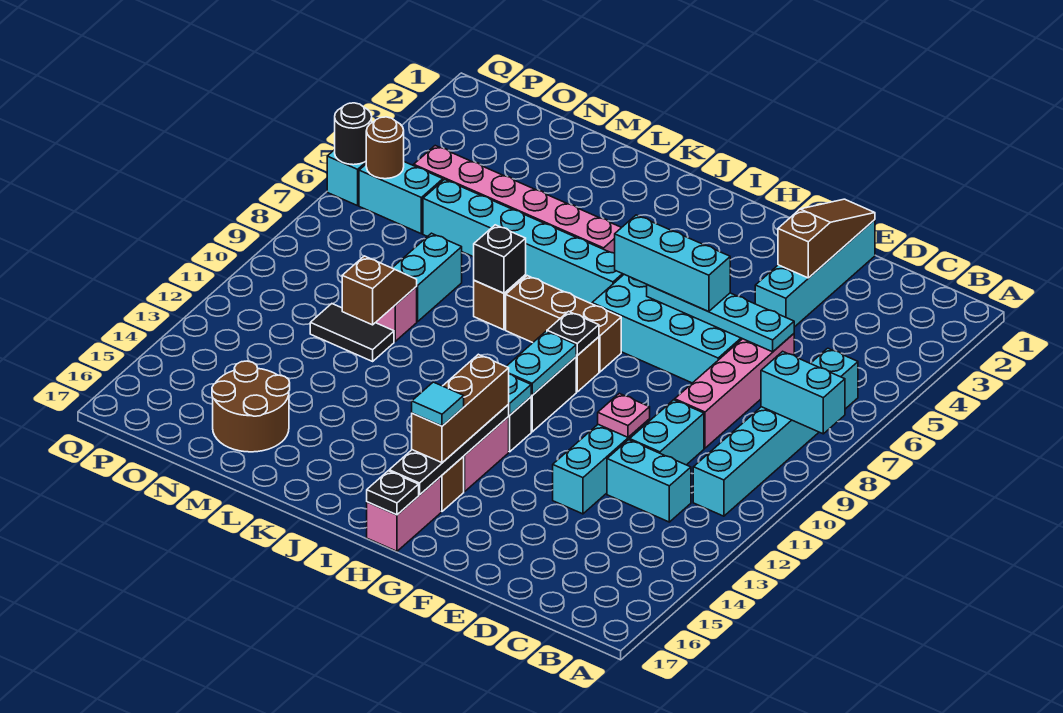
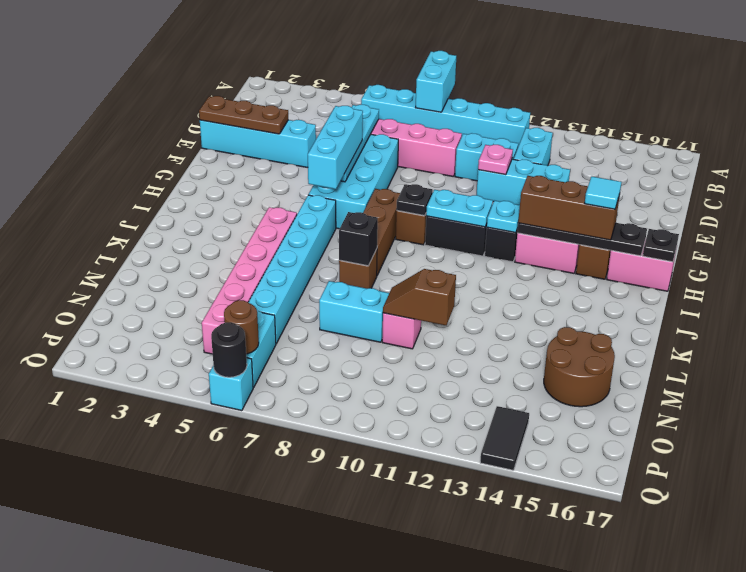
brown 1x3 slope [778,199,875,278] -> brown 1x3 plate [199,96,288,134]
black 1x2 tile [310,304,394,361] -> black 1x2 tile moved to [480,406,529,470]

